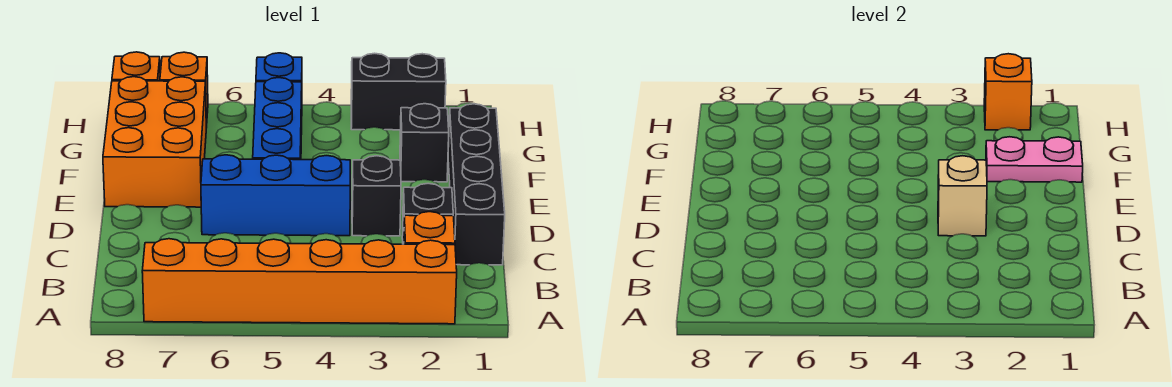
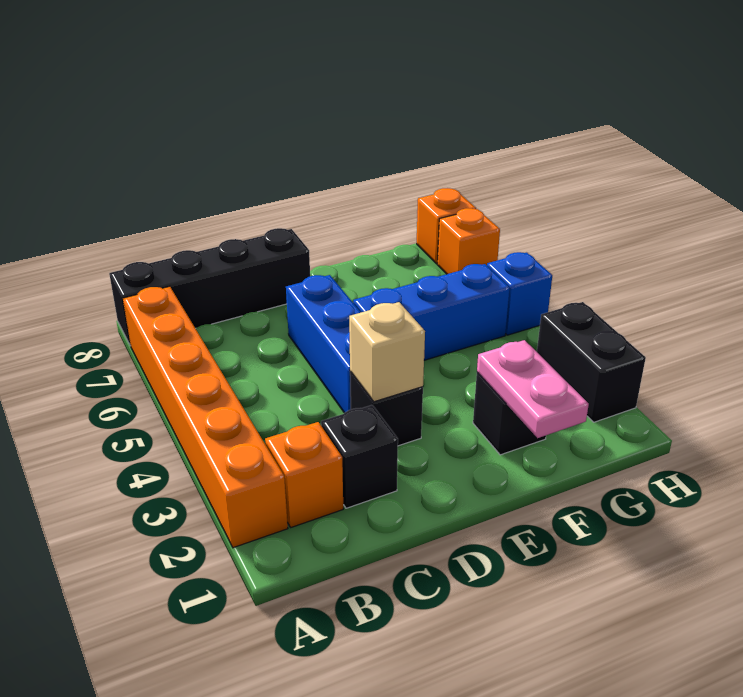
black 1x4 brick [448,104,505,265] -> black 1x4 brick moved to [109,228,310,346]
orange 2x3 brick [103,77,206,207] -> none
orange 1x1 brick [984,54,1032,130] -> none

